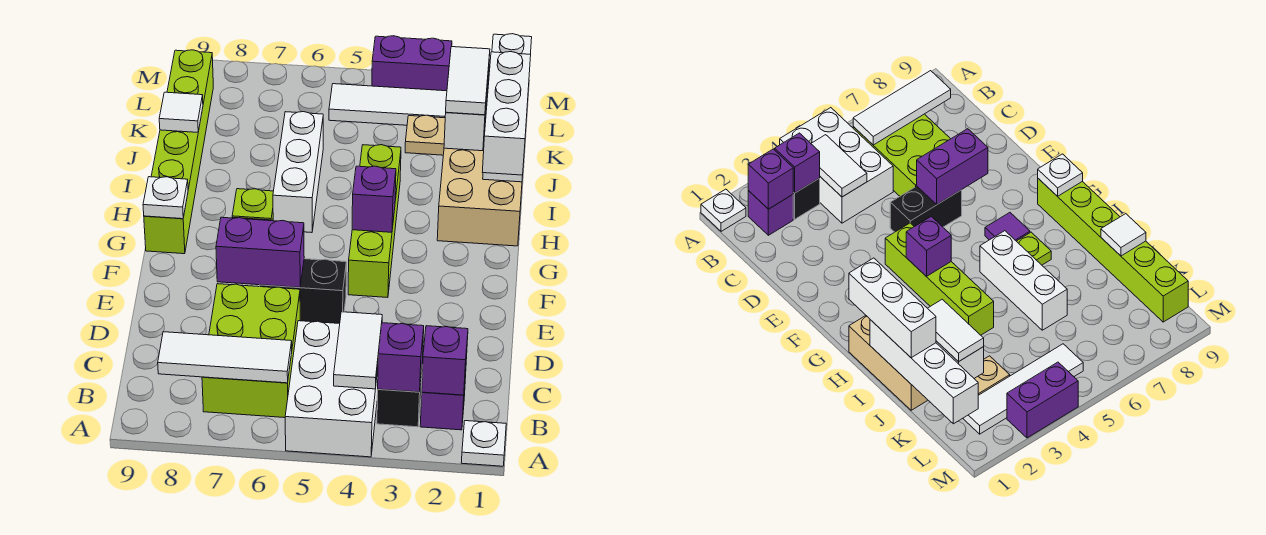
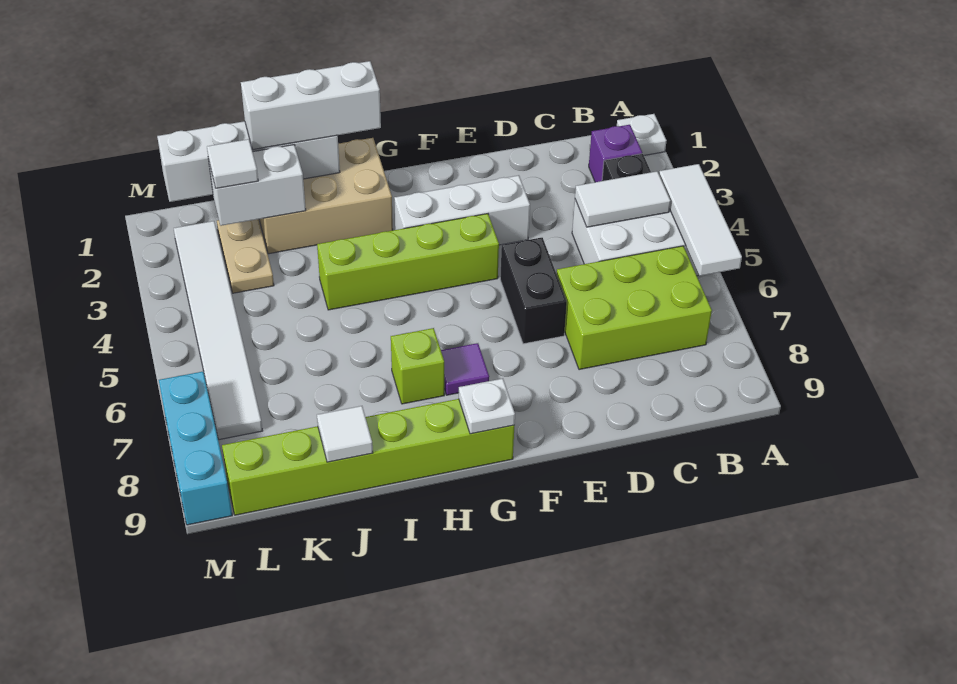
purple 1x1 brick [422,326,468,395] -> none
purple 1x1 brick [378,323,424,392] -> none
white 1x3 tile [158,332,292,383] -> white 1x3 tile moved to [659,164,742,276]
purple 1x2 brick [216,217,304,287] -> none
purple 1x1 brick [352,166,396,232] -> none
white 1x3 brick [273,112,323,233] -> white 1x3 brick moved to [394,175,530,245]
lime 1x1 plate [232,189,273,221] -> lime 1x1 brick [391,328,444,404]
white 1x2 tile [446,47,490,115] -> white 1x1 tile [207,139,258,188]
white 1x4 tile [329,84,488,125] -> white 1x6 tile [174,221,262,440]
purple 1x2 brick [372,36,452,91] -> none
none -> cyan 1x3 brick [159,371,232,525]

